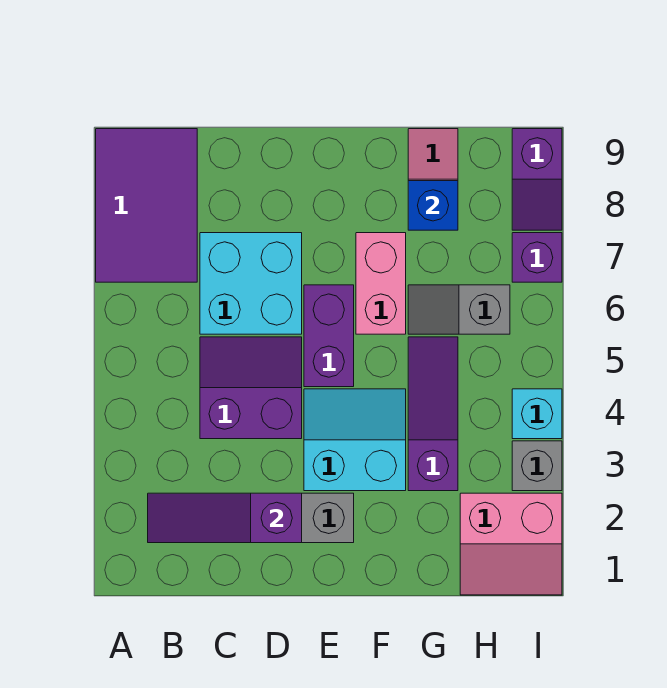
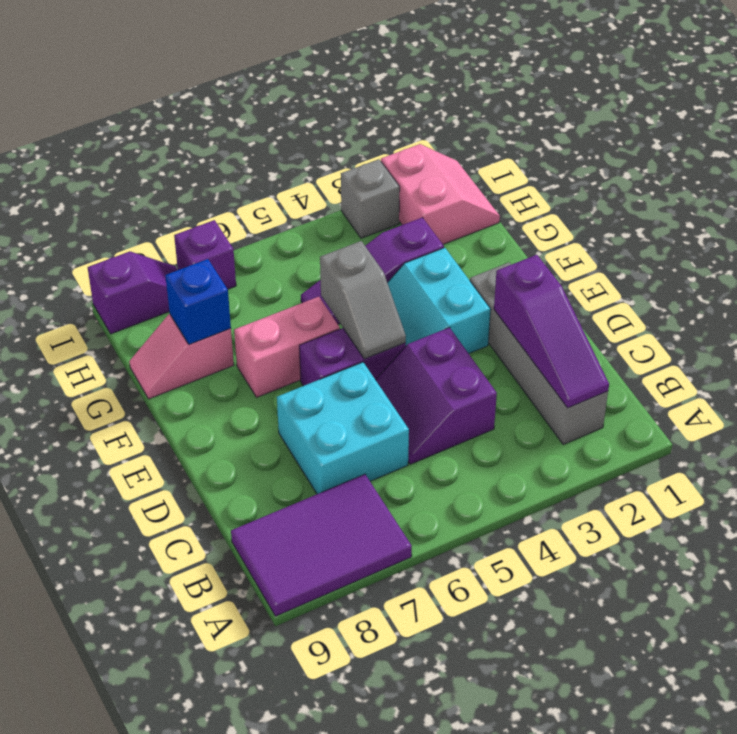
grey 1x2 slope [408,285,510,334] -> grey 1x2 slope moved to [320,241,406,359]
cyan 1x1 brick [512,389,562,439] -> none

